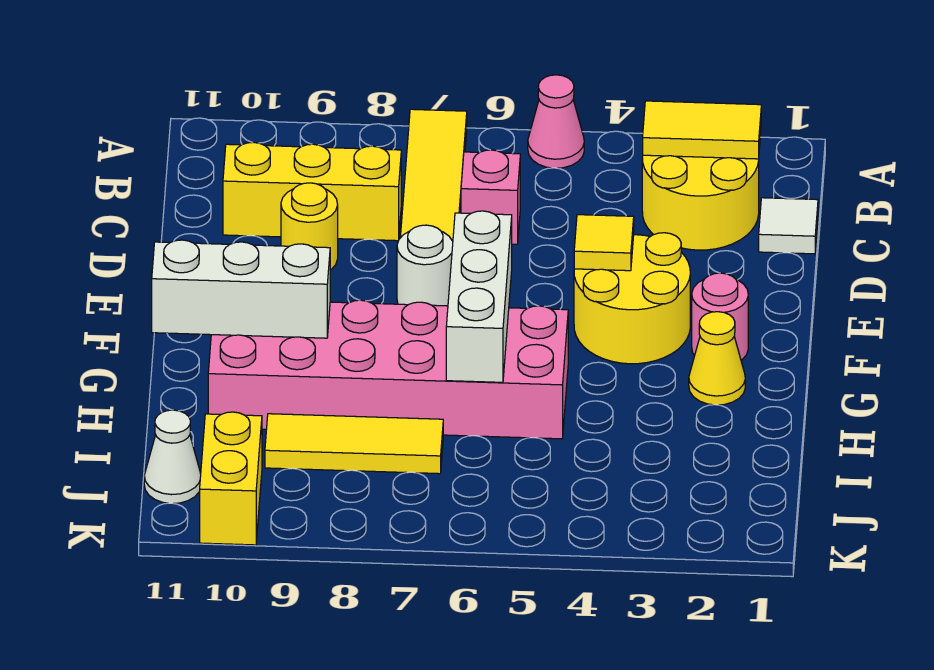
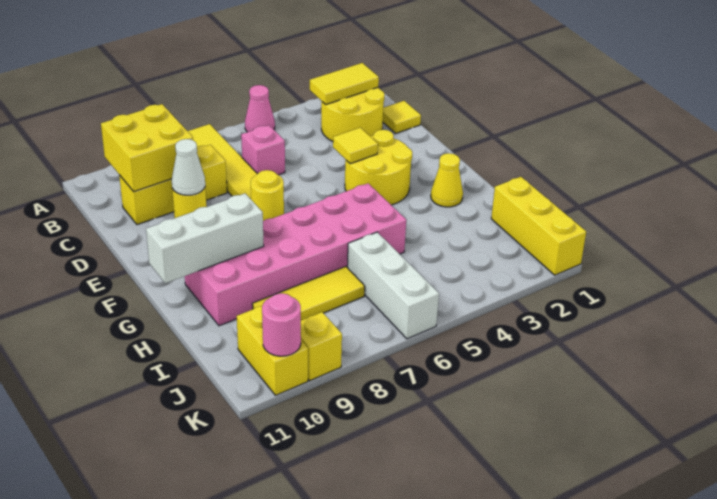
none -> yellow 2x2 brick [101,104,193,192]
white 1x1 tile [759,198,818,254] -> yellow 1x1 tile [383,101,421,133]
white 1x1 round brick [397,225,453,306] -> yellow 1x1 round brick [251,170,284,221]
pink 1x1 round brick [692,273,748,360] -> pink 1x1 round brick moved to [262,293,301,356]
white 1x3 brick [446,211,512,382] -> white 1x3 brick moved to [347,232,439,339]
none -> yellow 1x3 brick [491,177,586,275]
white 1x1 cone [144,410,201,504] -> white 1x1 cone moved to [172,139,205,195]
none -> yellow 1x1 brick [301,312,342,381]

